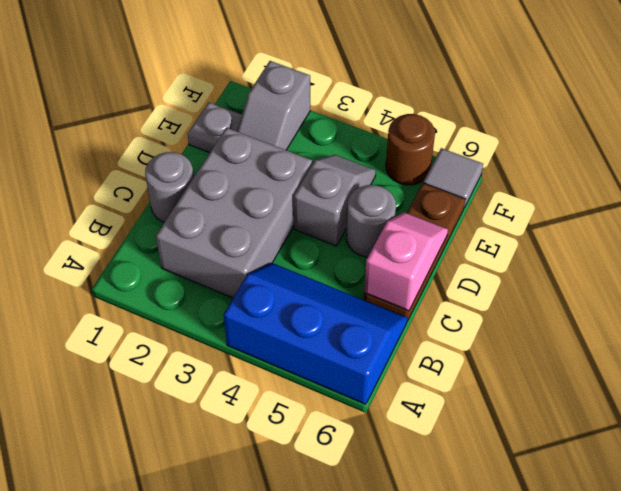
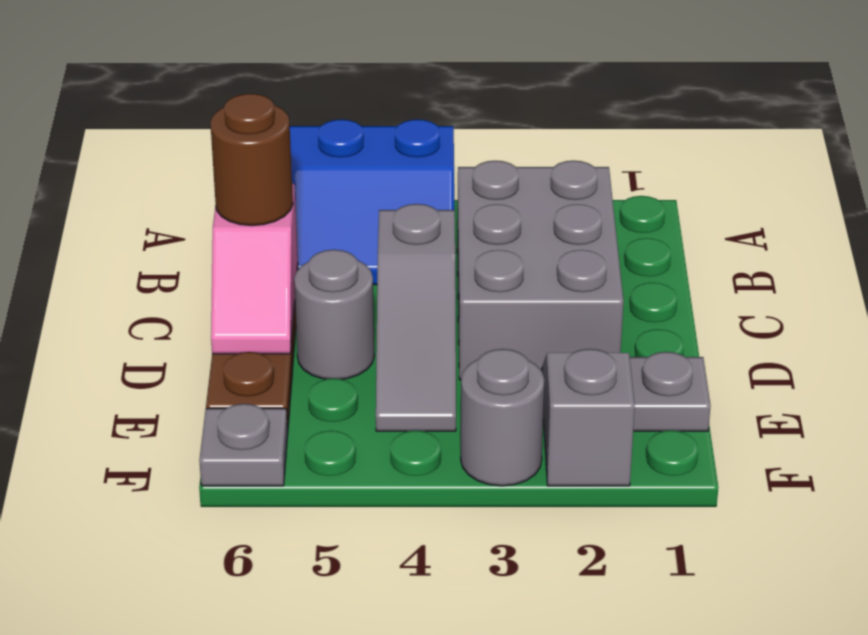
grey 1x1 round brick [145,152,194,222] -> grey 1x1 round brick moved to [461,349,544,486]
grey 1x2 slope [294,155,376,246] -> grey 1x3 slope [376,204,456,431]
brown 1x1 round brick [386,114,435,185] -> brown 1x1 round brick moved to [210,94,293,226]
grey 1x1 tile [423,148,483,208] -> grey 1x1 plate [199,404,288,486]

